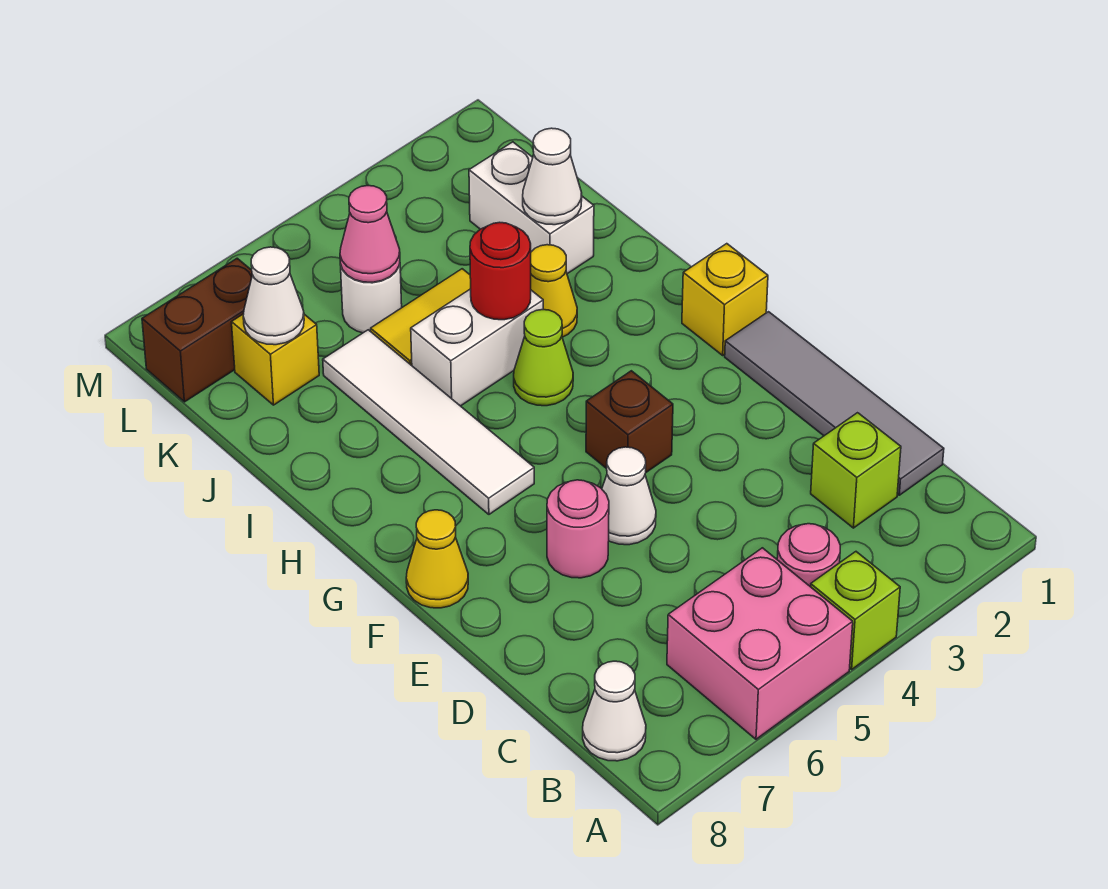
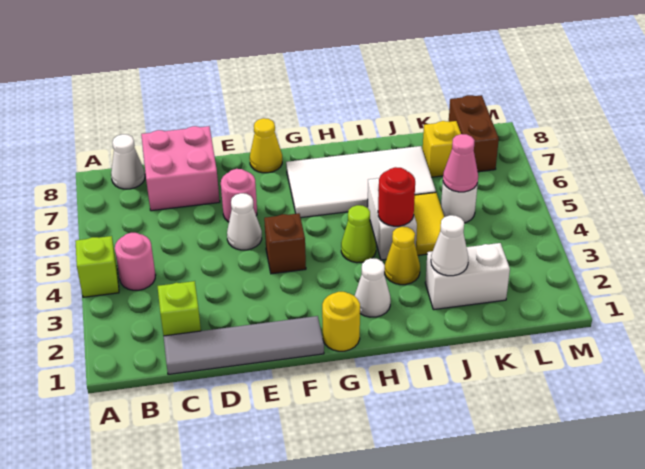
pink 2x2 brick [667,548,853,739] -> pink 2x2 brick moved to [141,126,220,211]
yellow 1x1 brick [682,244,768,355] -> yellow 1x1 round brick [322,292,360,351]
white 1x4 tile [323,330,534,514] -> white 2x4 tile [286,146,436,218]
white 1x1 cone [243,247,304,345] -> white 1x1 cone moved to [355,258,391,317]

